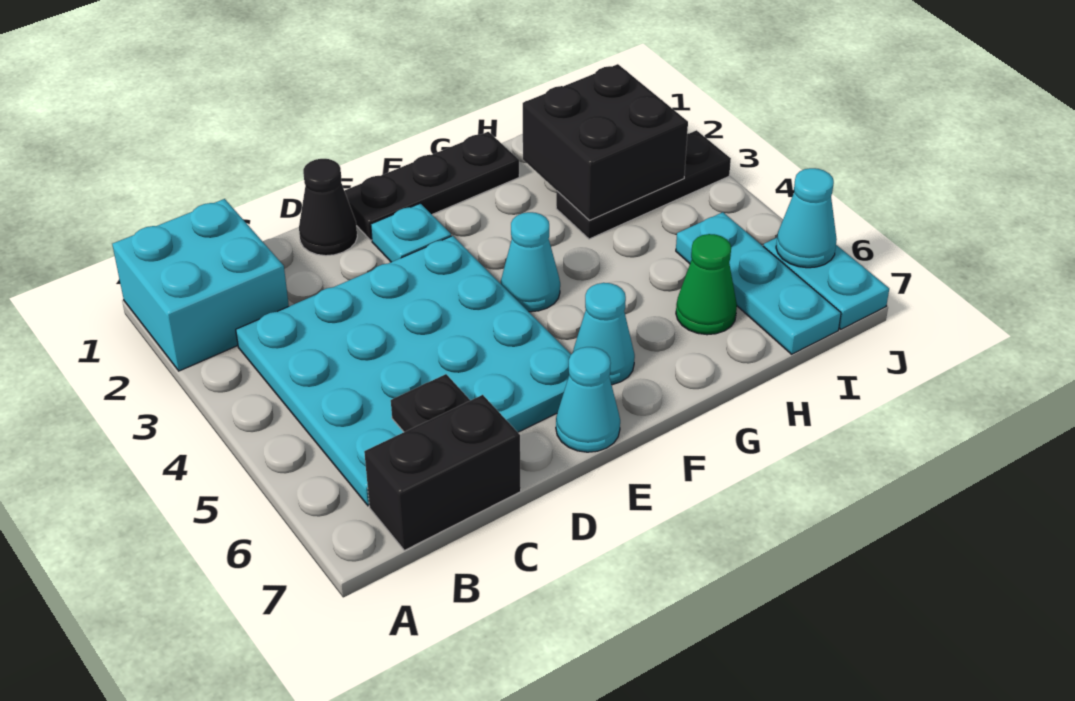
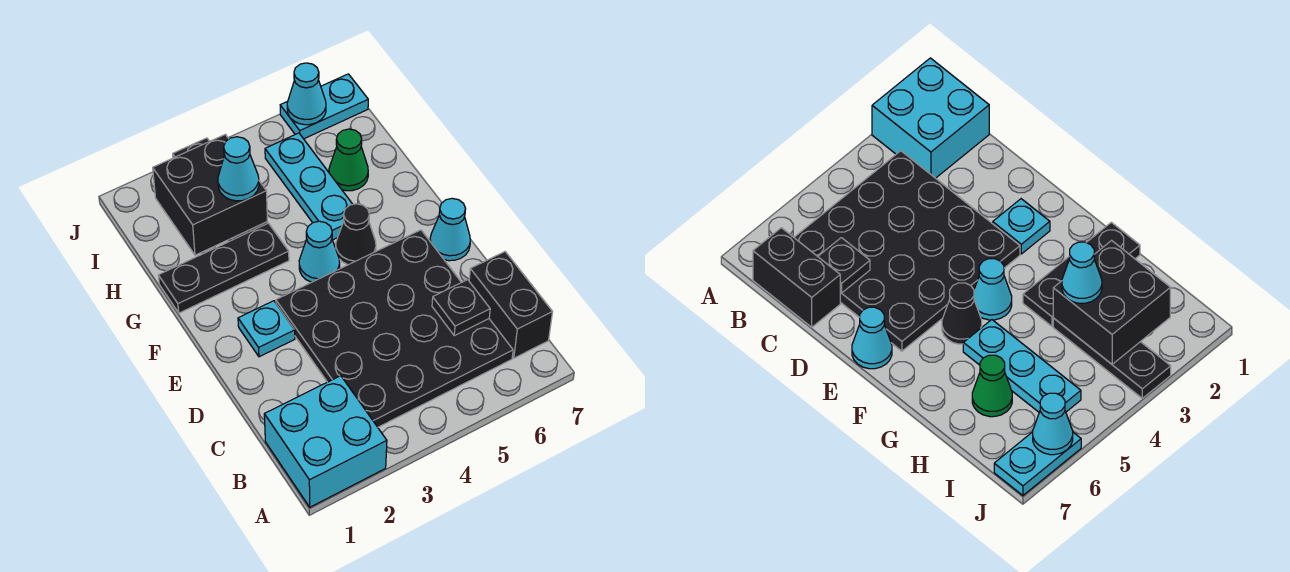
cyan 4x4 plate [236,236,571,506] -> black 4x4 plate [276,230,513,427]
black 1x1 cone [299,159,357,256] -> black 1x1 cone moved to [336,204,376,265]
black 1x3 plate [344,132,519,240] -> black 1x3 plate turned to [158,223,289,313]
cyan 1x1 cone [573,283,635,385] -> cyan 1x1 cone moved to [218,137,259,201]
cyan 1x3 plate [676,212,841,354] -> cyan 1x3 plate turned to [265,133,353,240]

